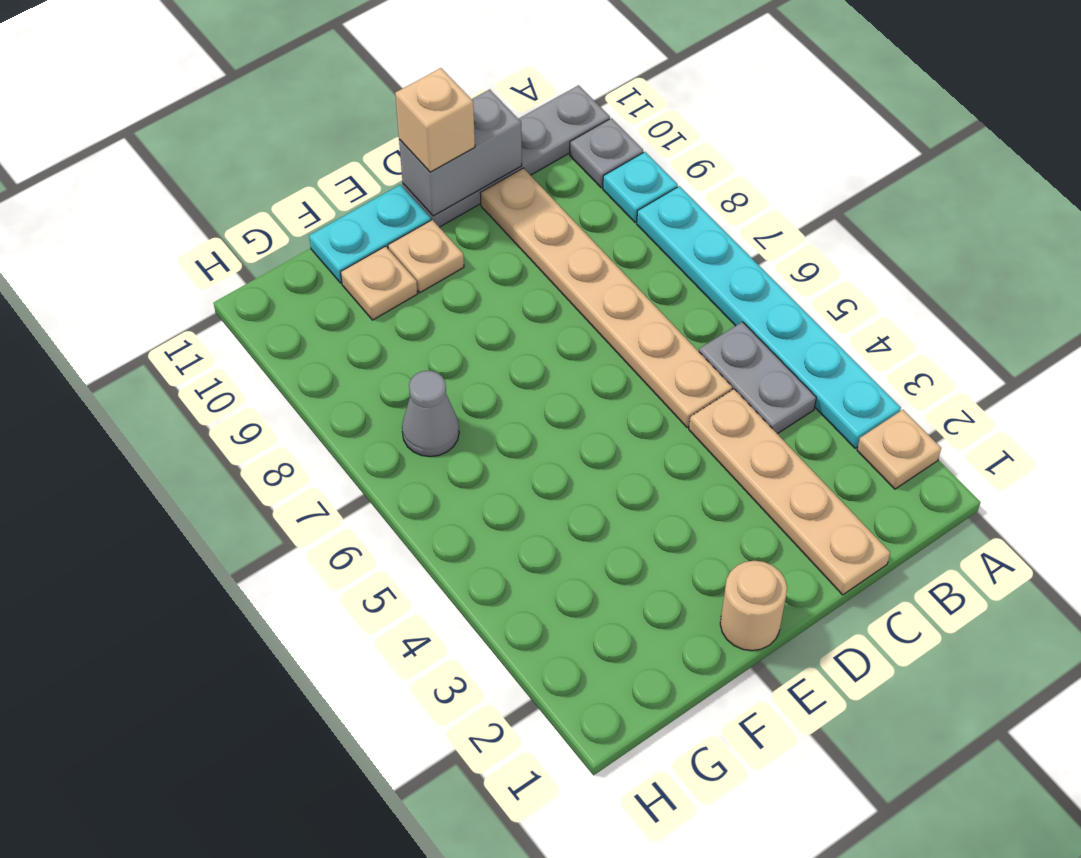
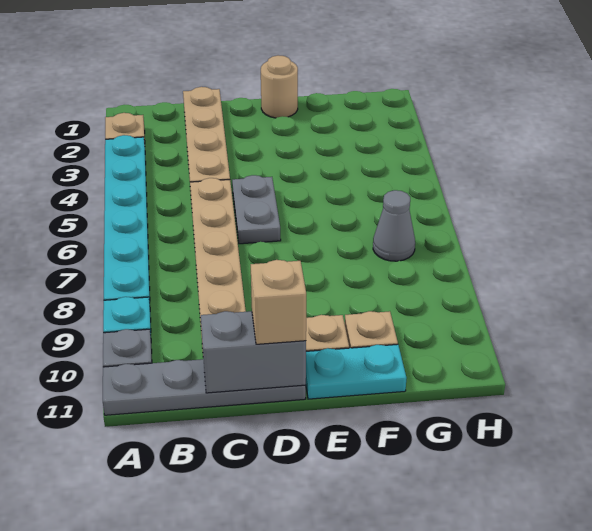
grey 1x2 plate [699,322,816,434] -> grey 1x2 plate moved to [232,175,281,244]

